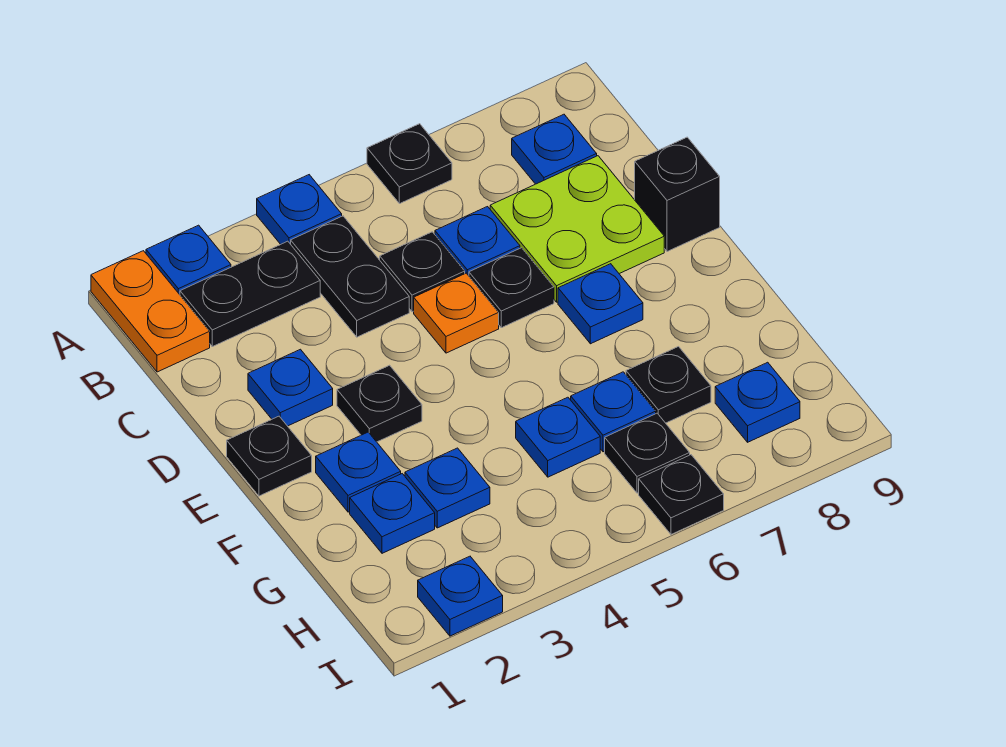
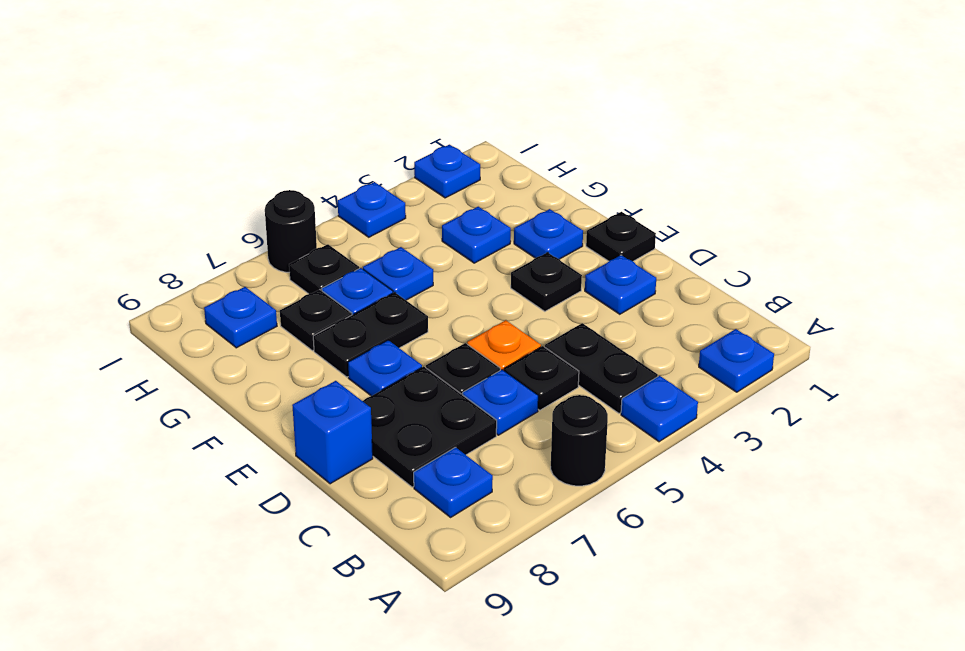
orange 1x2 plate [91,251,210,372] -> none
black 1x1 plate [367,124,452,204] -> black 1x1 round brick [551,395,608,486]
black 1x2 plate [180,241,320,347] -> black 1x2 plate moved to [313,292,428,377]
lime 2x2 plate [490,156,664,302] -> black 2x2 plate [363,367,497,487]
black 1x1 brick [635,137,720,252] -> blue 1x1 brick [292,381,373,484]
blue 1x1 plate [350,474,435,553] -> blue 1x1 plate moved to [338,182,406,237]
black 1x1 plate [639,455,724,534] -> black 1x1 round brick [265,190,317,272]

